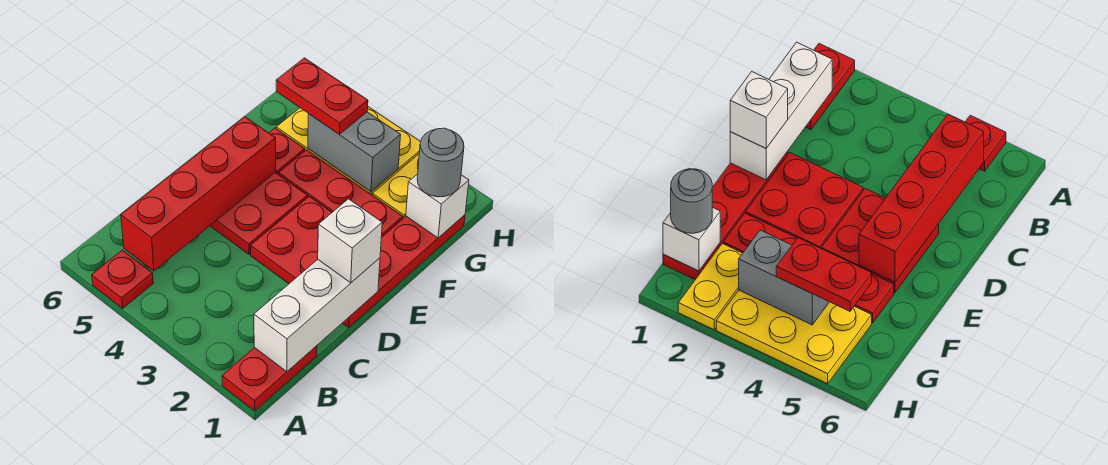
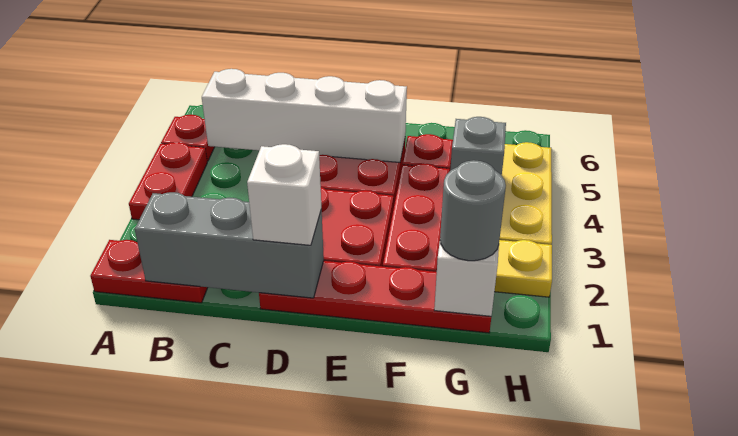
white 1x3 brick [254,258,380,372] -> grey 1x3 brick [135,192,324,298]
red 1x4 brick [121,117,276,271] -> white 1x4 brick [202,69,407,162]
grey 1x2 brick [308,112,401,191] -> grey 1x1 brick [450,117,506,175]
red 1x2 plate [276,58,368,134] -> red 1x2 plate moved to [129,142,207,220]

